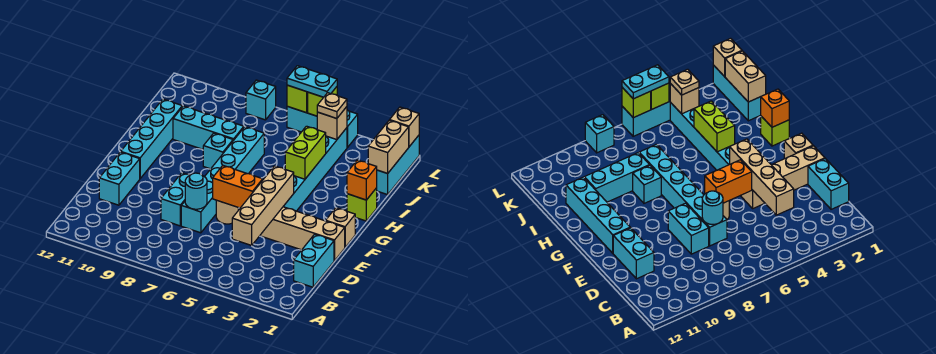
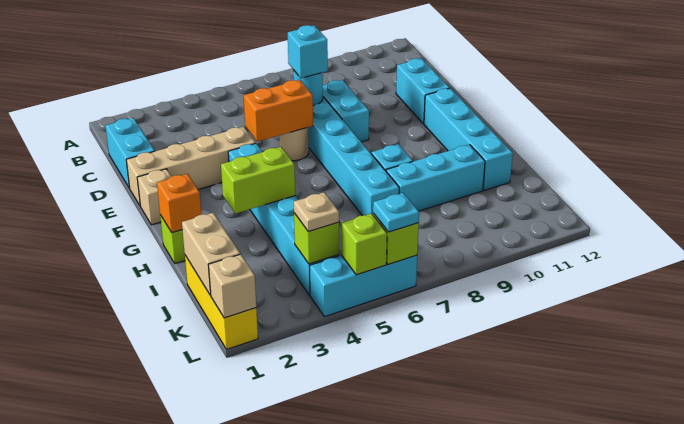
tan 1x4 brick [232,166,294,246] -> none
lime 1x2 brick [285,126,326,179] -> lime 1x2 brick turned to [221,147,295,214]
cyan 1x3 brick [377,135,419,195] -> yellow 1x3 brick [185,255,258,349]
tan 1x1 brick [317,107,347,140] -> lime 1x1 brick [294,213,339,264]
cyan 1x2 plate [287,66,337,97] -> cyan 1x1 plate [373,193,419,232]
cyan 1x1 brick [246,80,276,120] -> cyan 1x1 brick moved to [288,25,328,78]

